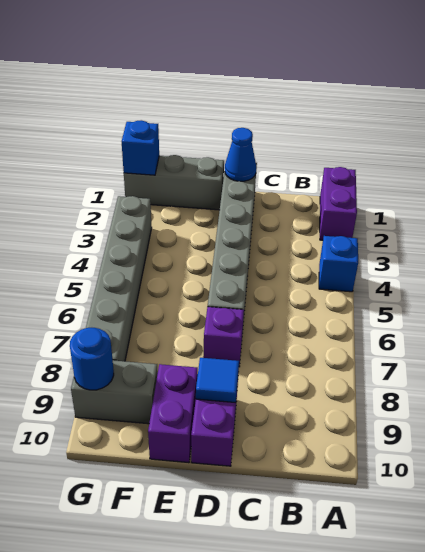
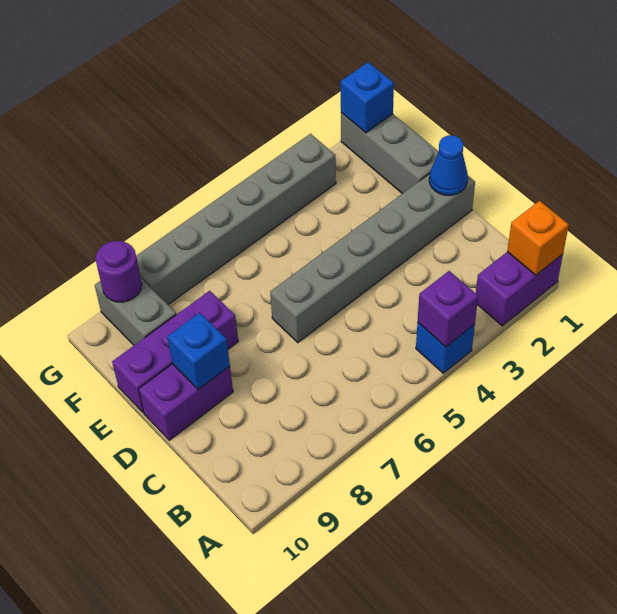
none -> orange 1x1 brick [507,201,569,275]
purple 1x1 brick [203,307,244,367] -> purple 1x1 brick moved to [418,271,478,347]
blue 1x1 tile [196,358,239,403] -> blue 1x1 brick [167,313,230,390]
purple 1x2 brick [148,364,198,463] -> purple 1x3 brick [112,291,238,413]
blue 1x1 round brick [70,328,114,390] -> purple 1x1 round brick [95,241,142,302]

